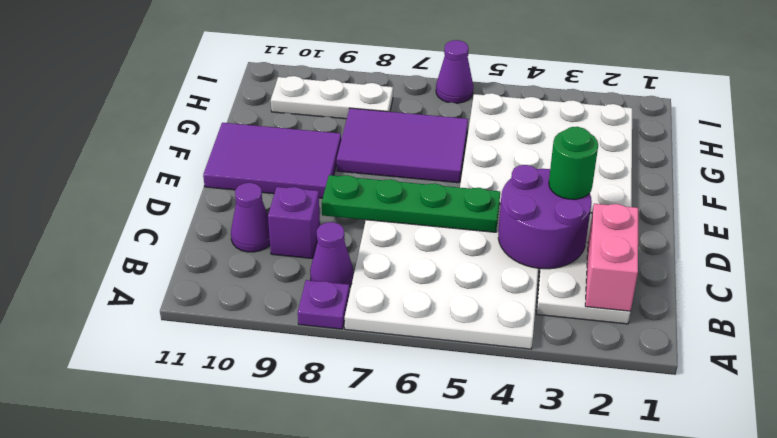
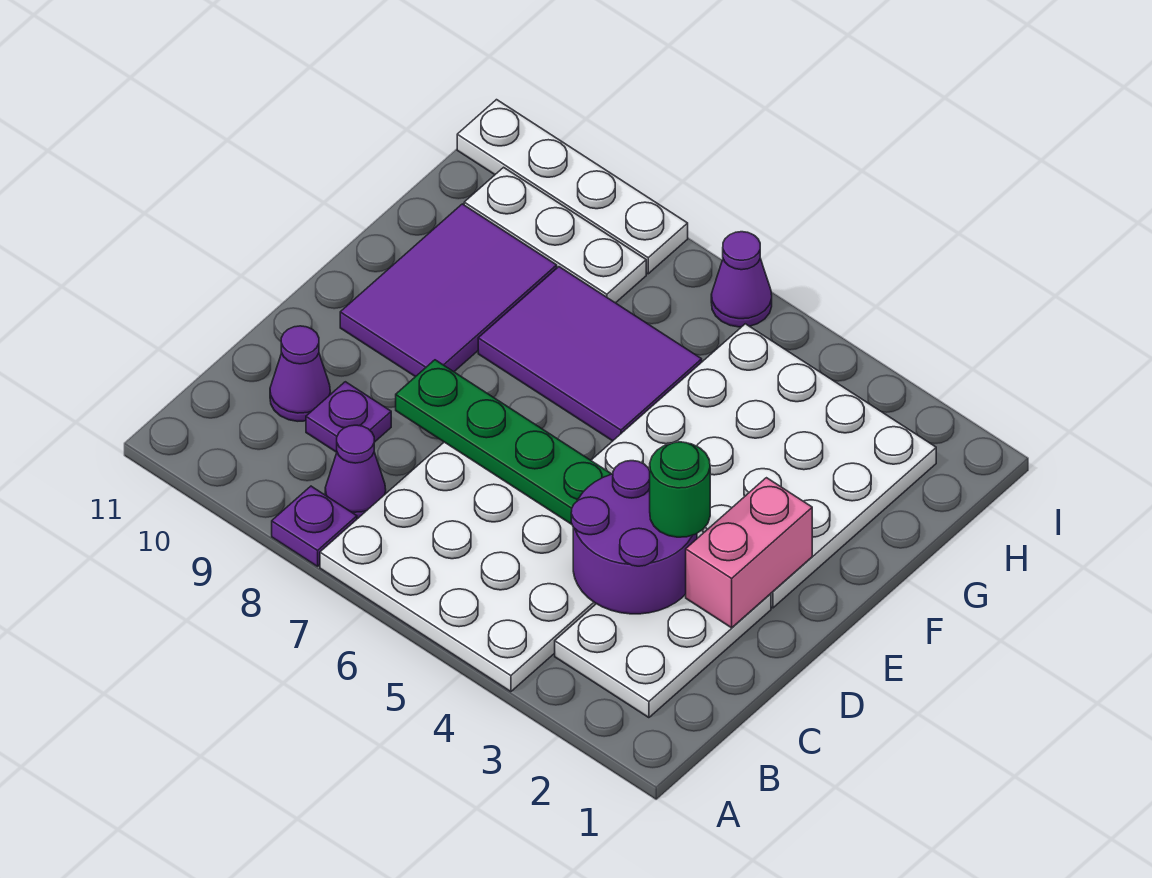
pink 1x2 brick [585,204,638,311] -> pink 1x2 brick moved to [686,478,812,628]
purple 1x1 brick [268,187,320,259] -> purple 1x1 plate [306,382,391,452]
purple 2x3 tile [203,123,341,198] -> purple 2x3 tile turned to [340,204,557,377]
none -> white 1x4 plate [457,100,688,274]

